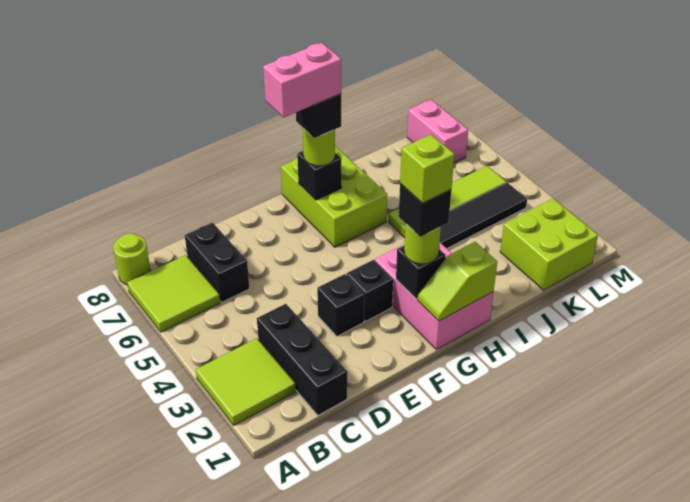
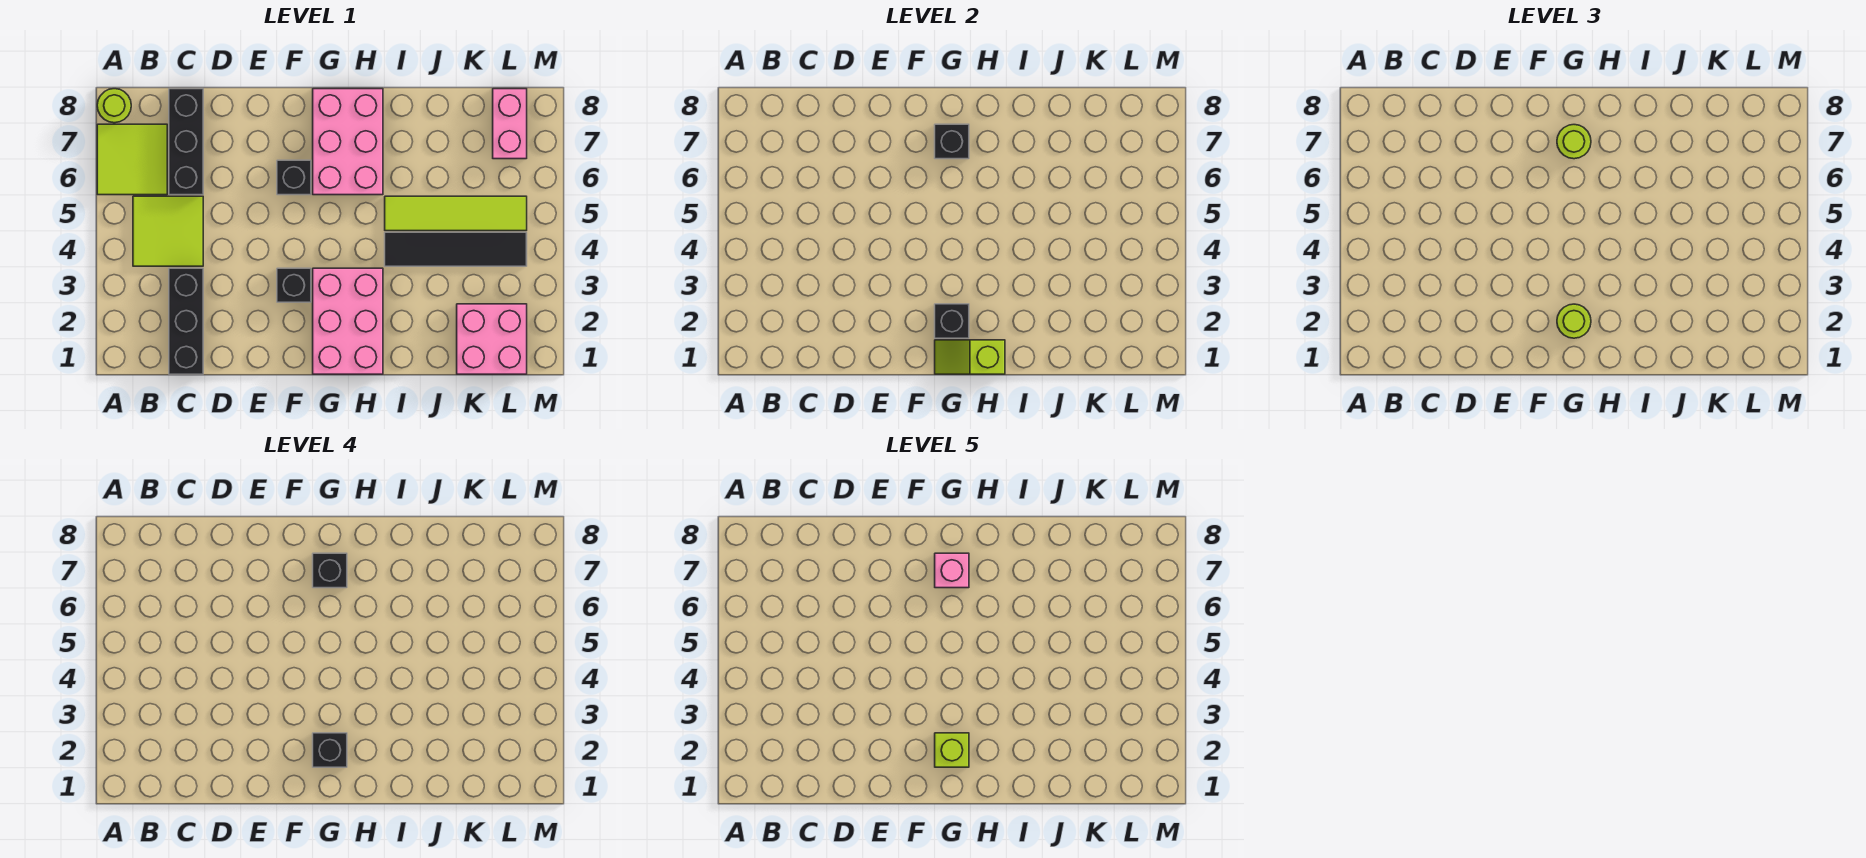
lime 2x2 tile [196,338,296,425] -> lime 2x2 tile moved to [133,196,203,266]
black 1x2 brick [185,223,249,302] -> black 1x3 brick [169,89,203,195]
black 1x1 brick [317,274,365,336] -> black 1x1 brick moved to [277,160,311,195]
pink 1x2 brick [263,43,341,117] -> pink 1x1 brick [935,553,969,588]
lime 2x3 brick [281,146,387,247] -> pink 2x3 brick [313,89,383,195]
lime 2x2 brick [500,199,598,290] -> pink 2x2 brick [457,304,527,374]

